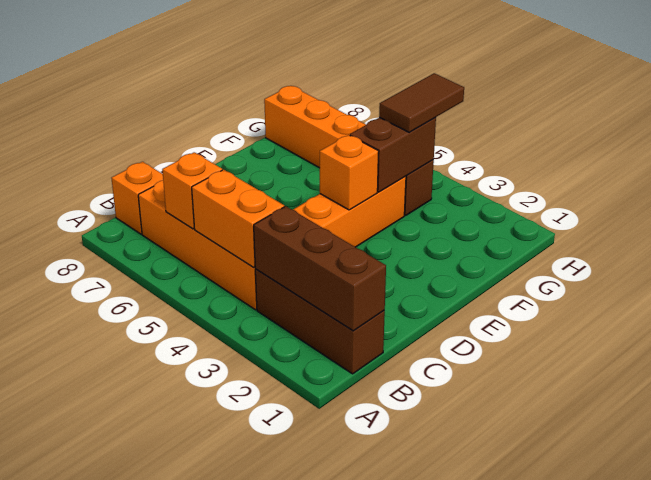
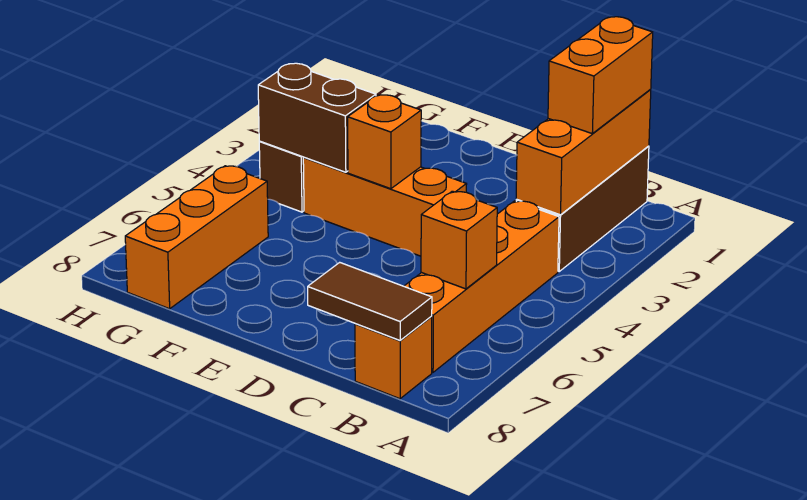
brown 1x3 brick [254,206,386,331] -> orange 1x3 brick [516,89,651,215]
orange 1x2 brick [192,170,284,267] -> orange 1x2 brick moved to [548,17,653,133]
brown 1x2 tile [379,73,464,132] -> brown 1x2 tile moved to [308,262,432,340]

